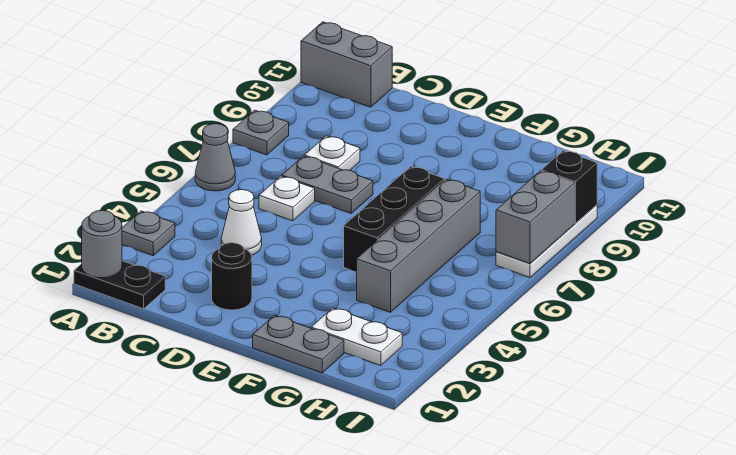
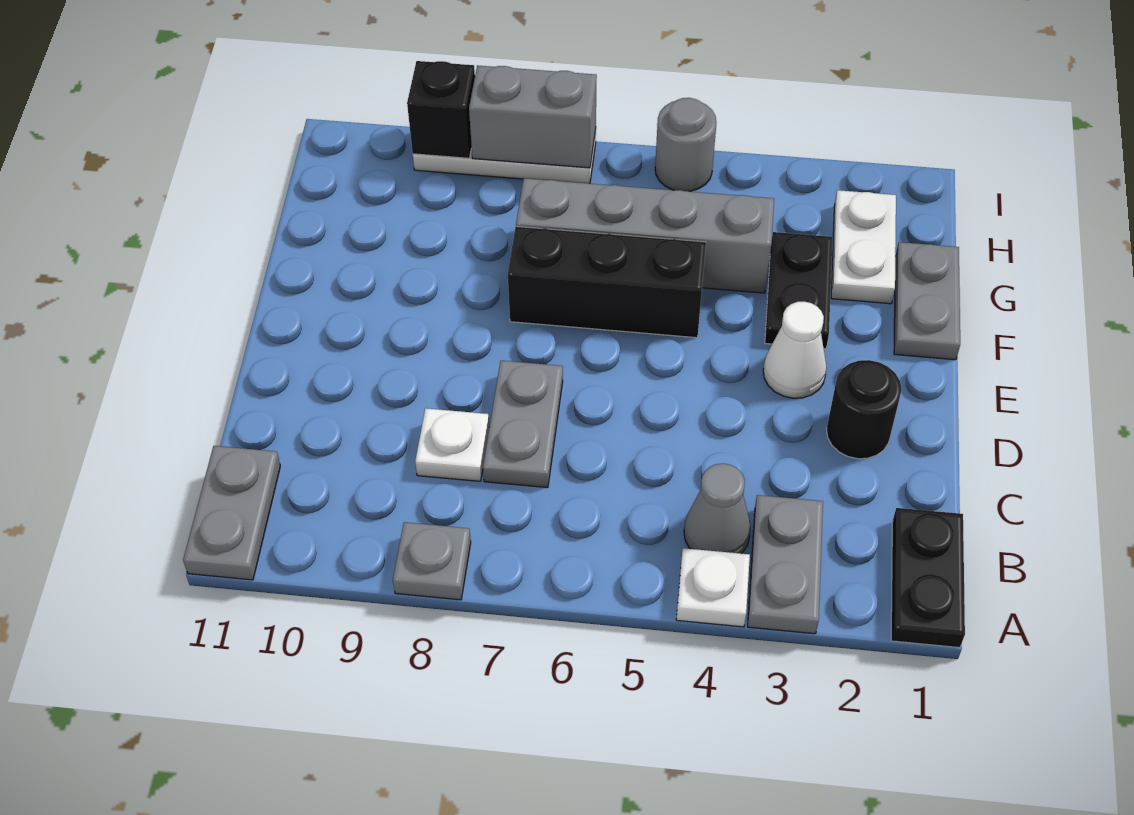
grey 1x1 round brick [82,210,122,278] -> grey 1x1 round brick moved to [655,98,717,191]
grey 1x1 plate [122,211,175,256] -> grey 1x2 plate [748,495,823,634]
grey 1x1 cone [195,124,235,191] -> grey 1x1 cone moved to [684,464,751,554]
grey 1x2 brick [301,22,392,107] -> grey 1x2 plate [183,446,280,580]
white 1x1 cone [221,190,262,255] -> white 1x1 cone moved to [763,302,827,398]
white 1x1 plate [259,176,315,221] -> white 1x1 plate moved to [676,548,750,627]
none -> black 1x2 plate [765,232,833,349]

